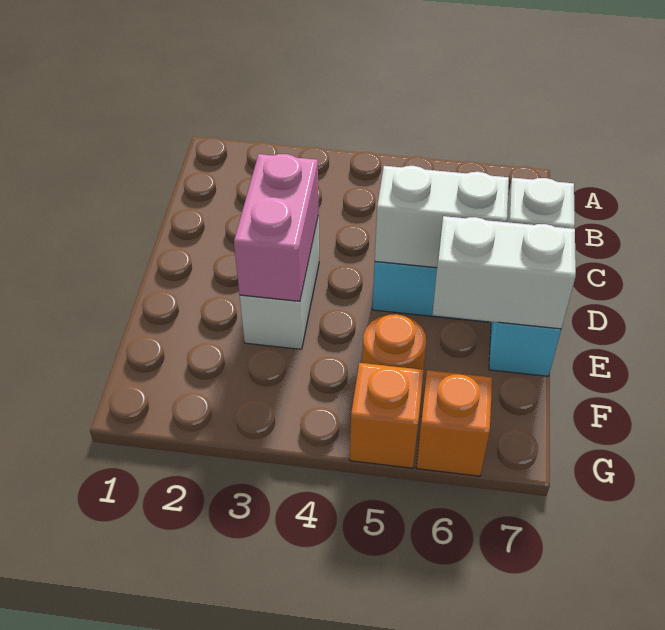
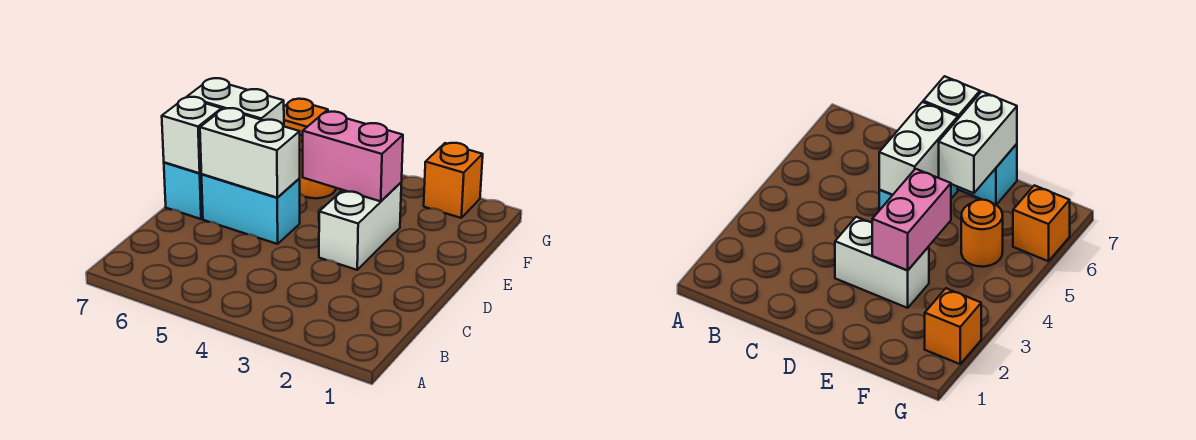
pink 1x2 brick [234,154,318,301] -> pink 1x2 brick turned to [303,112,403,201]
orange 1x1 brick [350,363,424,468] -> orange 1x1 brick moved to [424,143,483,218]

